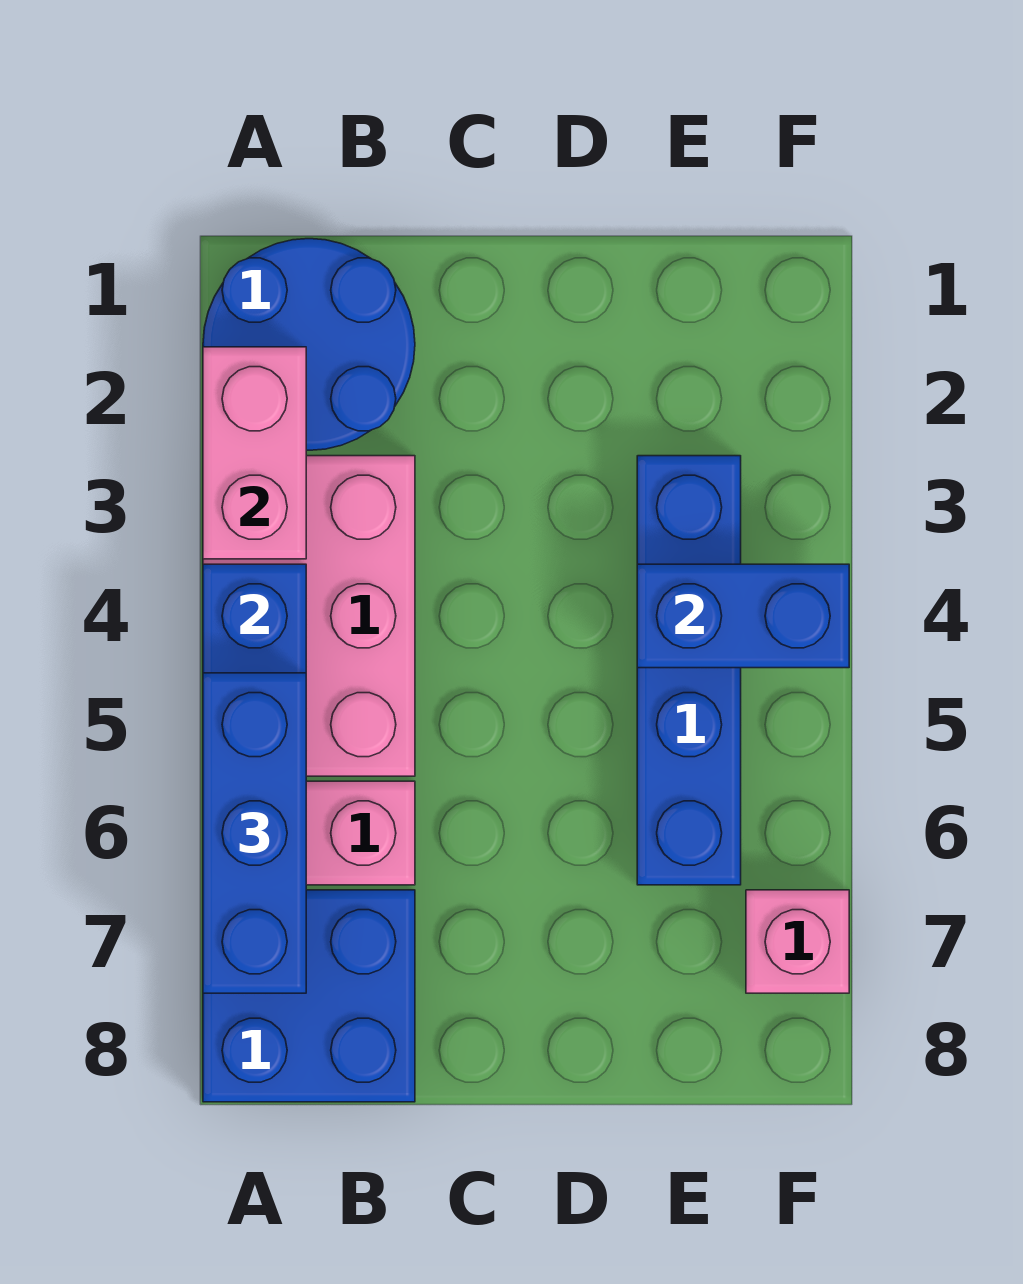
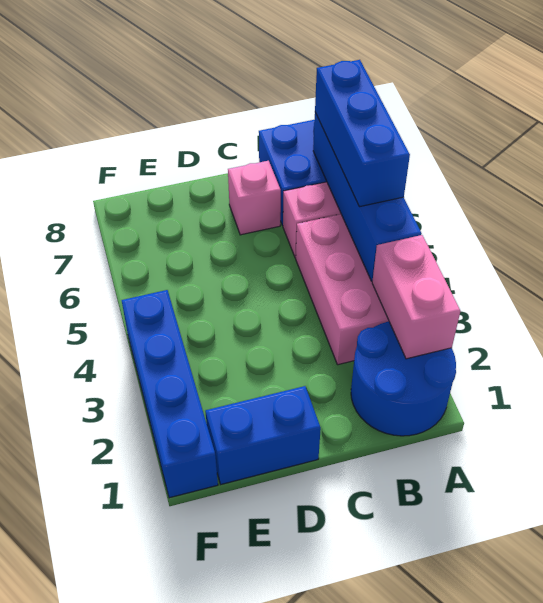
blue 1x4 brick [637,456,741,885] -> blue 1x4 brick moved to [122,290,218,498]
blue 1x2 brick [637,564,849,668] -> blue 1x2 brick moved to [205,386,321,484]
pink 1x1 brick [746,890,849,993] -> pink 1x1 brick moved to [228,161,281,235]

